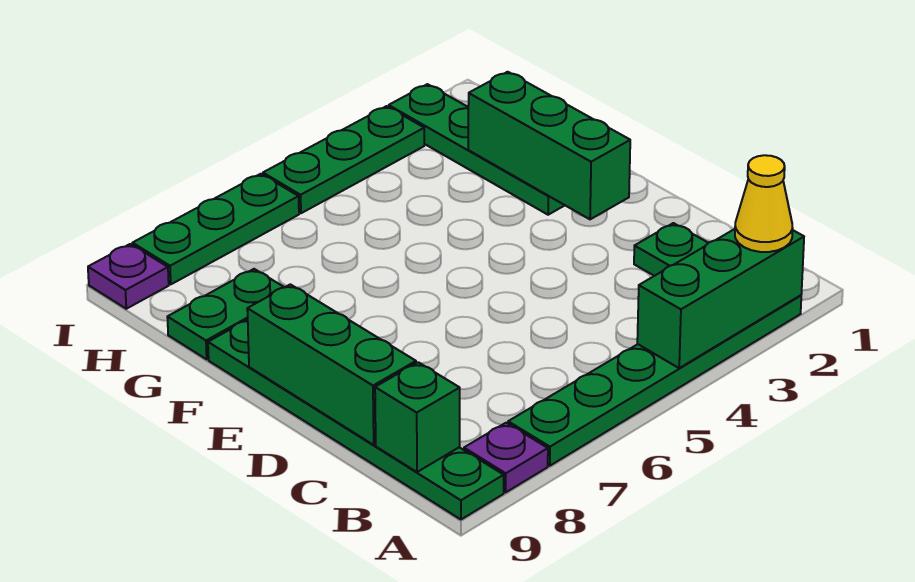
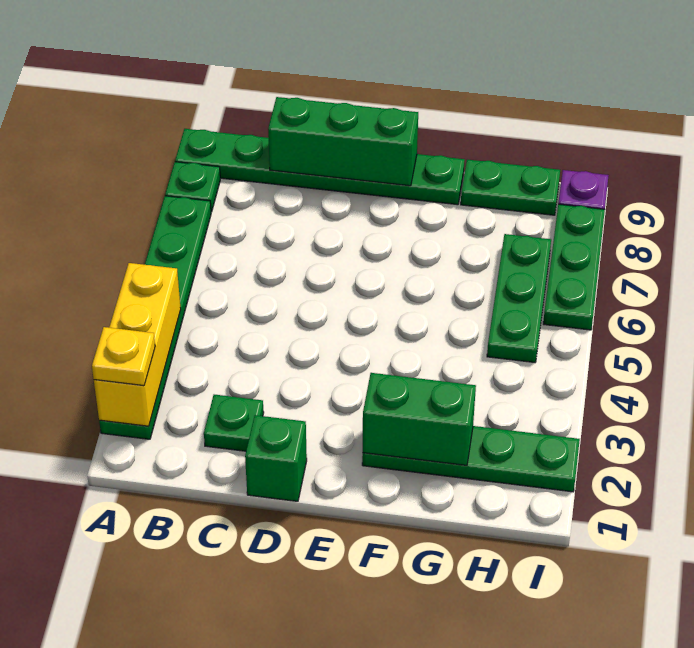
green 1x3 brick [637,229,804,368] -> yellow 1x3 brick [94,263,181,426]
yellow 1x1 cone [735,155,793,252] -> yellow 1x1 plate [92,327,155,386]
purple 1x1 plate [464,423,548,492] -> green 1x1 plate [165,162,220,212]
green 1x1 brick [375,362,460,472] -> green 1x1 brick moved to [245,415,307,501]
green 1x3 brick [468,72,630,219] -> green 1x2 brick [363,373,476,465]
green 1x2 plate [167,269,284,359] -> green 1x2 plate turned to [461,160,560,215]
green 1x3 plate [263,106,424,213] -> green 1x3 plate moved to [487,234,551,362]

